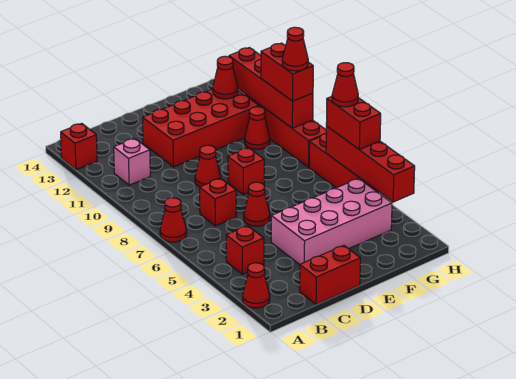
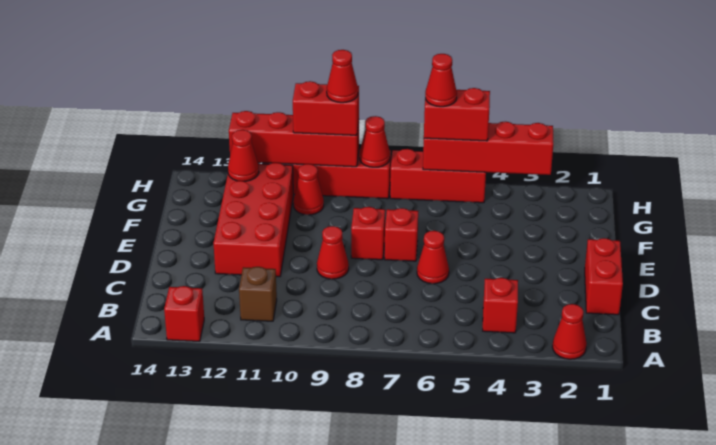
red 1x1 cone [160,198,187,242] -> red 1x1 cone moved to [360,116,390,167]
pink 1x1 brick [114,138,150,185] -> brown 1x1 brick [239,267,277,321]
red 1x1 brick [200,178,237,226] -> red 1x1 brick moved to [385,208,418,261]
pink 2x4 brick [271,179,392,264] -> none

